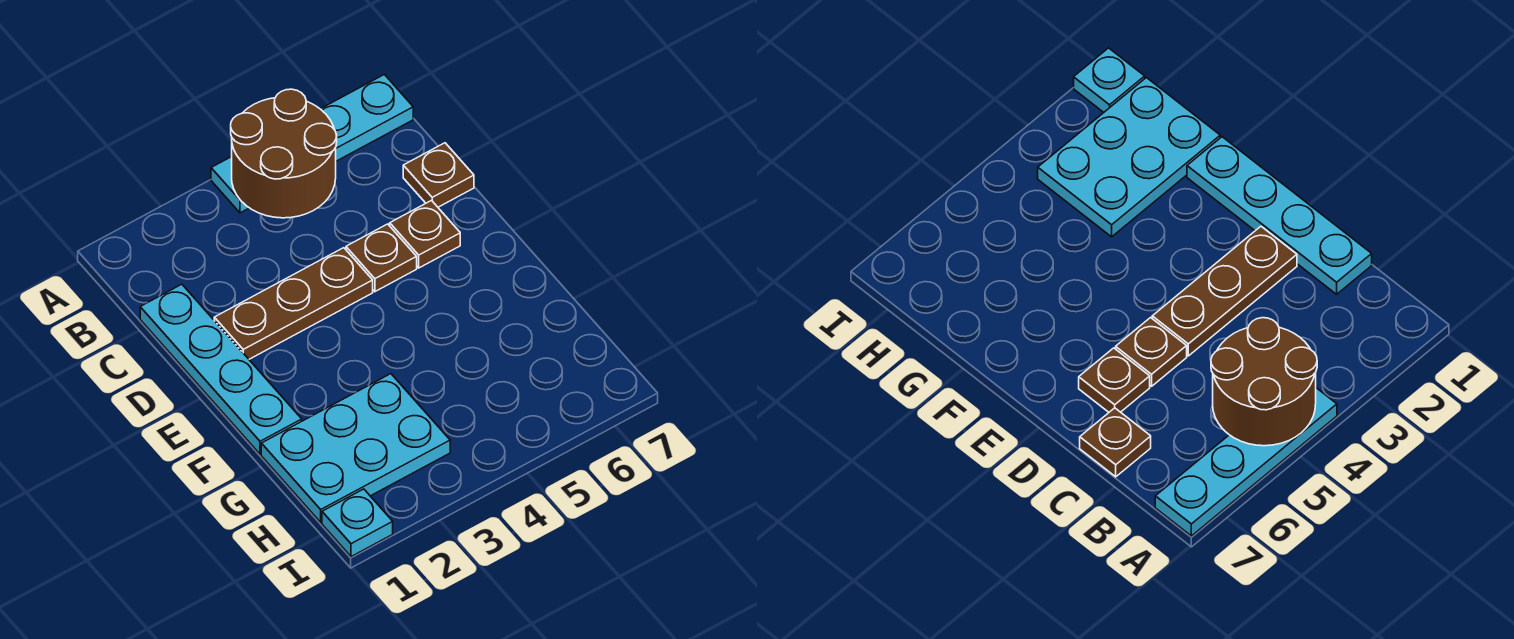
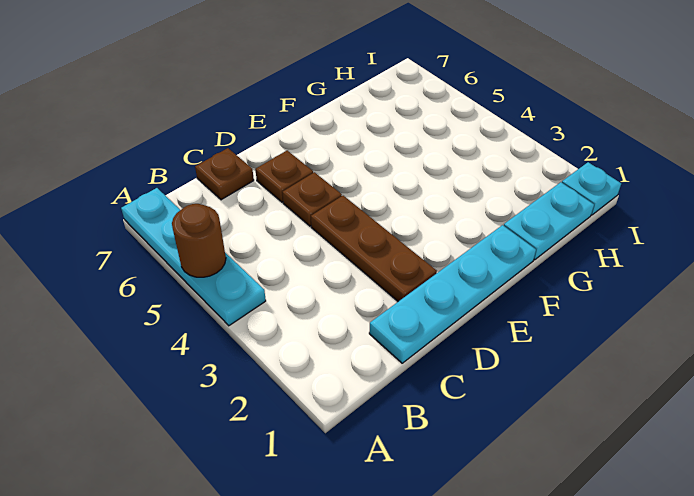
brown 2x2 round brick [231,89,337,218] -> brown 1x1 round brick [172,204,226,277]
cyan 2x3 plate [261,374,450,522] -> cyan 1x2 plate [504,182,594,260]

